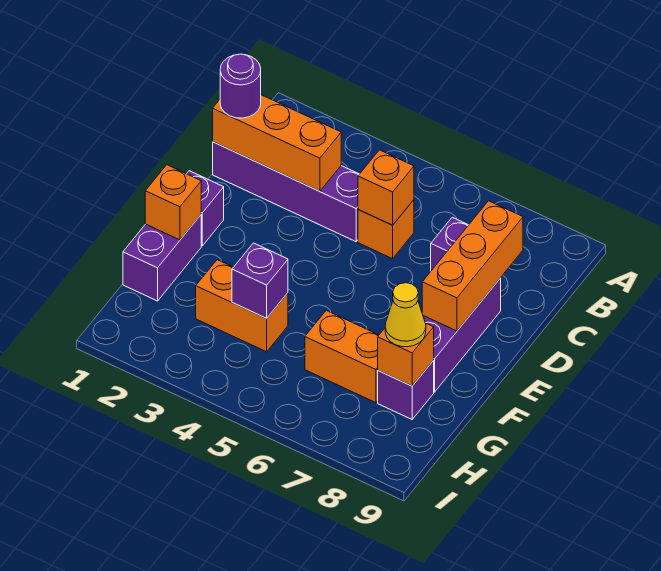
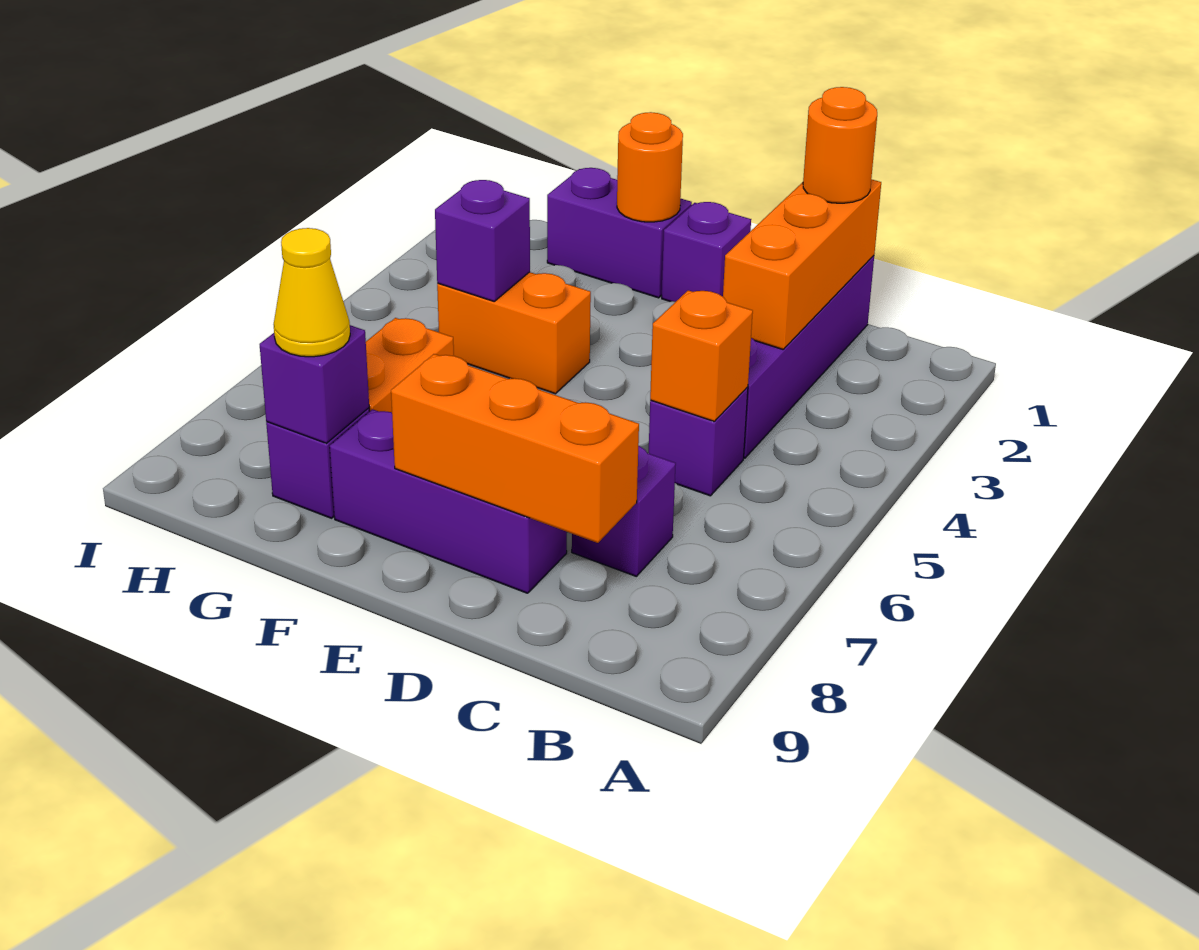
purple 1x1 round brick [220,54,261,118] -> orange 1x1 round brick [803,87,877,203]
orange 1x1 brick [358,200,414,259] -> purple 1x1 brick [649,387,748,496]
orange 1x1 brick [145,165,201,240] -> orange 1x1 round brick [617,112,683,222]
orange 1x2 brick [196,260,288,352] -> orange 1x2 brick turned to [437,272,591,394]
orange 1x1 brick [378,323,434,386] -> purple 1x1 brick [260,325,369,443]

